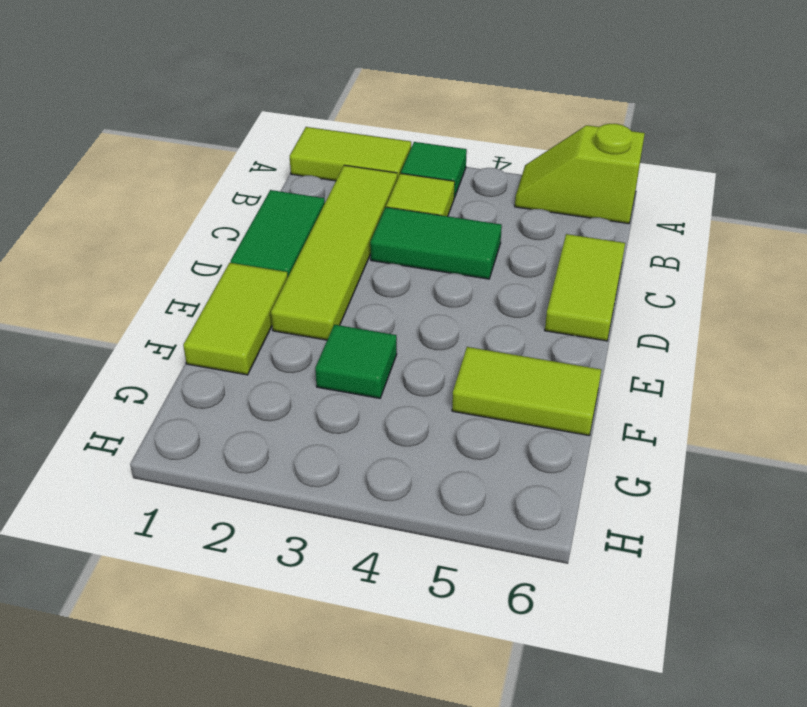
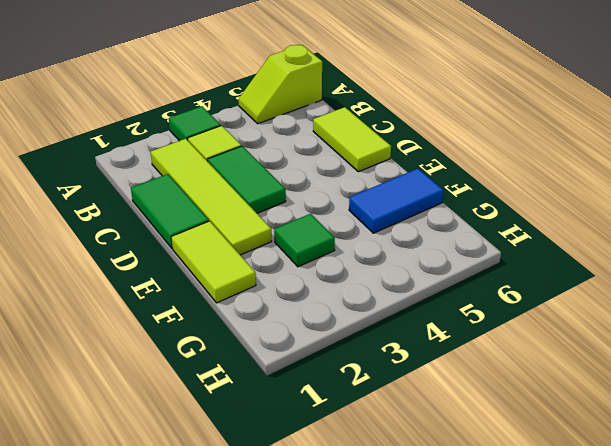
lime 1x2 tile [290,127,411,181] -> none
green 1x2 tile [370,207,502,279] -> green 1x2 tile turned to [208,146,286,213]
lime 1x2 tile [452,347,601,436] -> blue 1x2 tile [349,169,444,233]

